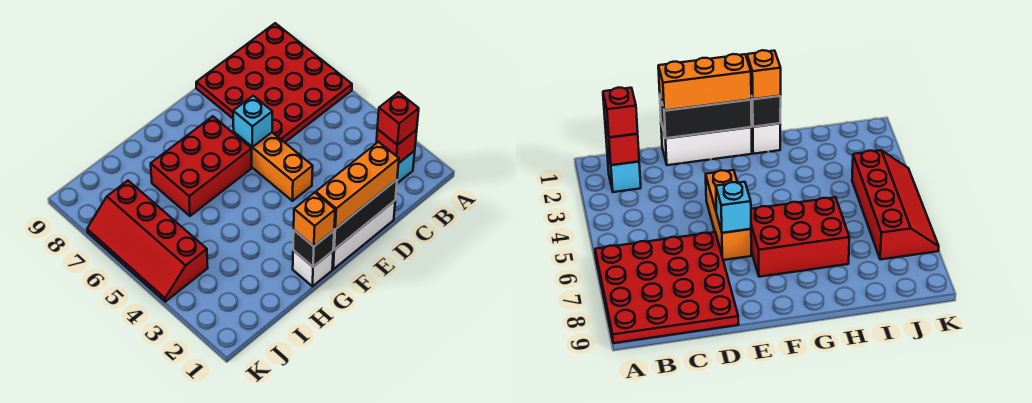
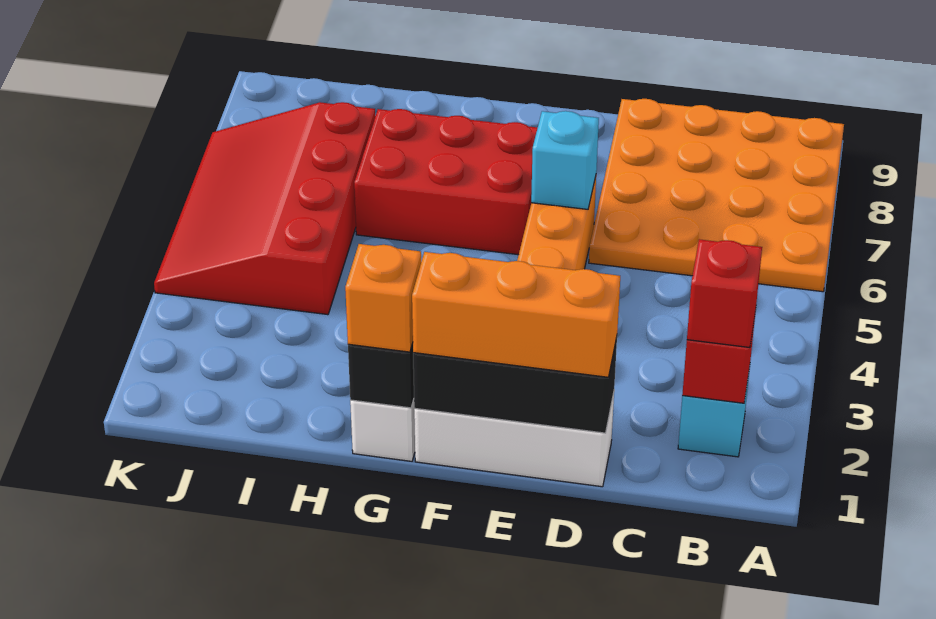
red 4x4 plate [196,23,352,142] -> orange 4x4 plate [589,99,844,292]
red 2x4 slope [87,181,208,302] -> red 3x4 slope [154,102,375,315]

